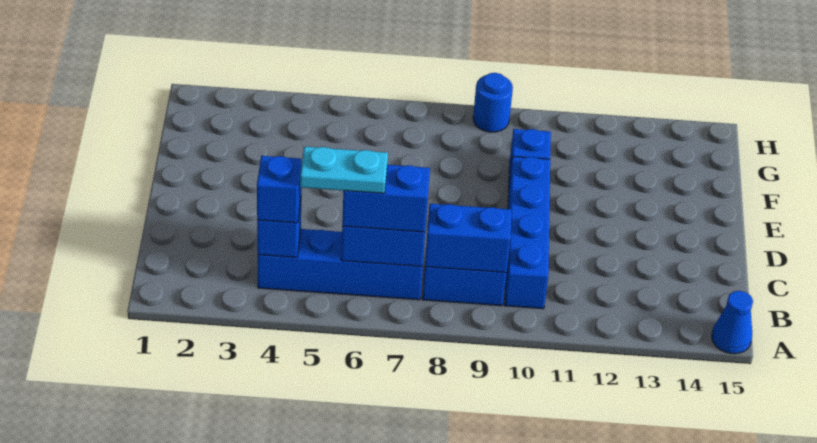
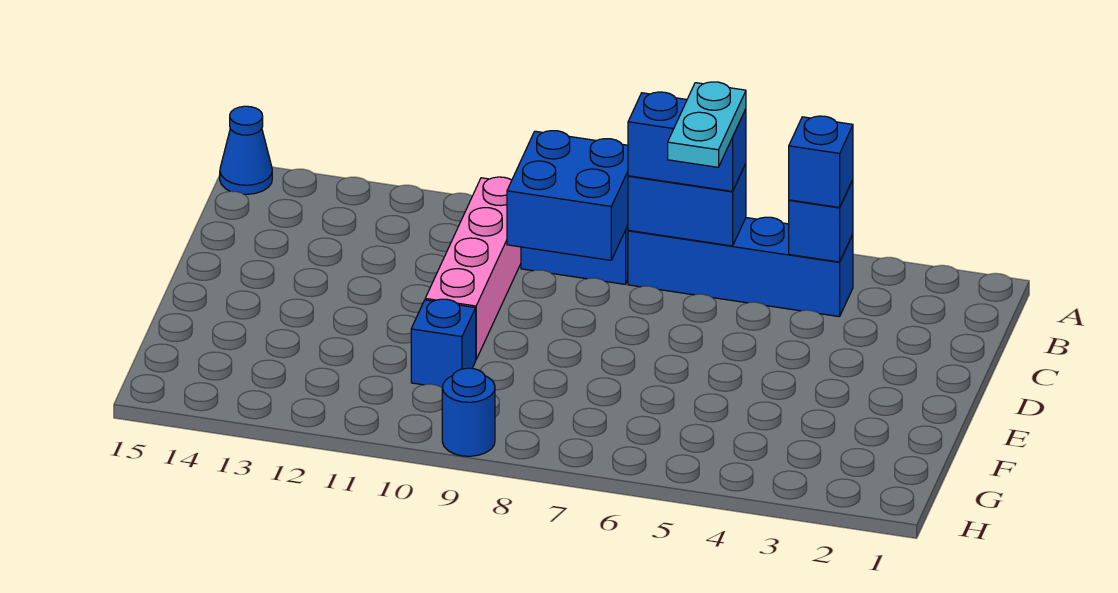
cyan 1x2 plate [300,147,388,193] -> cyan 1x2 plate turned to [668,82,746,167]
blue 1x2 brick [425,204,511,273] -> blue 2x2 brick [507,131,628,260]
blue 1x4 brick [505,156,550,309] -> pink 1x4 brick [425,177,521,359]

